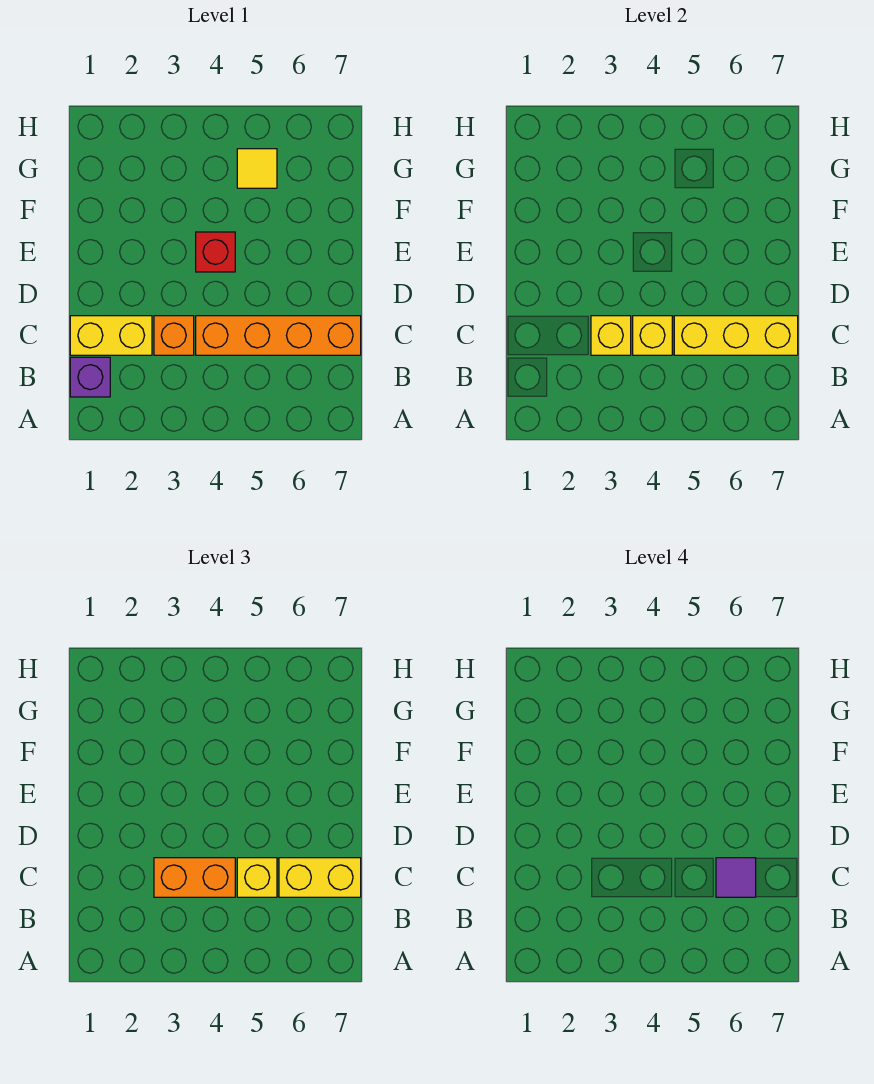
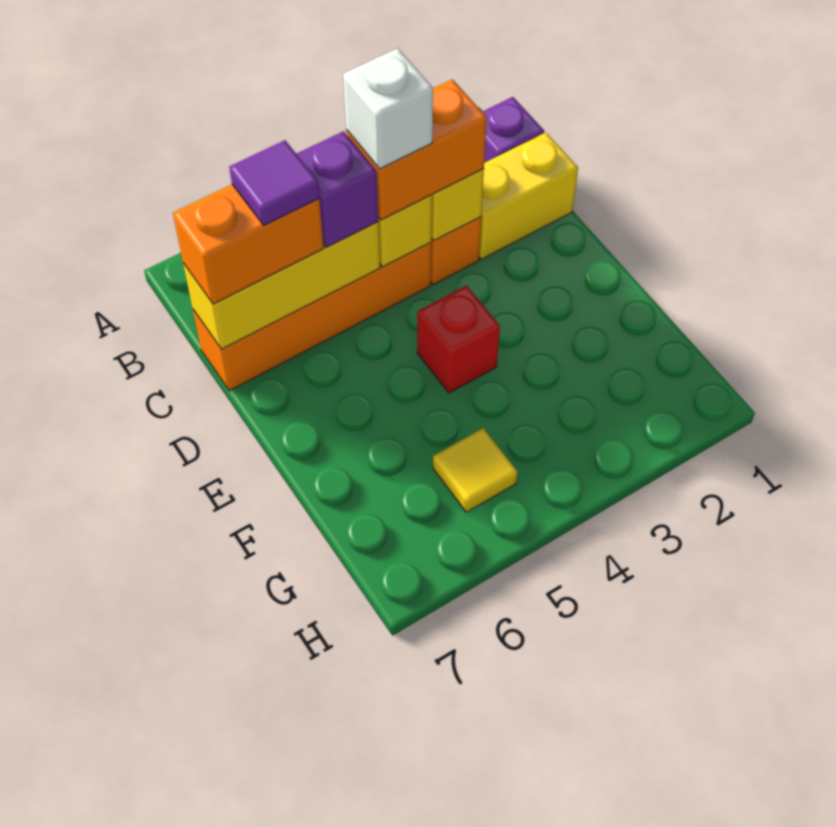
none -> white 1x1 brick [343,48,433,169]
yellow 1x1 brick [237,858,277,897] -> purple 1x1 brick [297,131,378,247]
yellow 1x2 brick [279,858,361,897] -> orange 1x2 brick [173,185,324,304]

